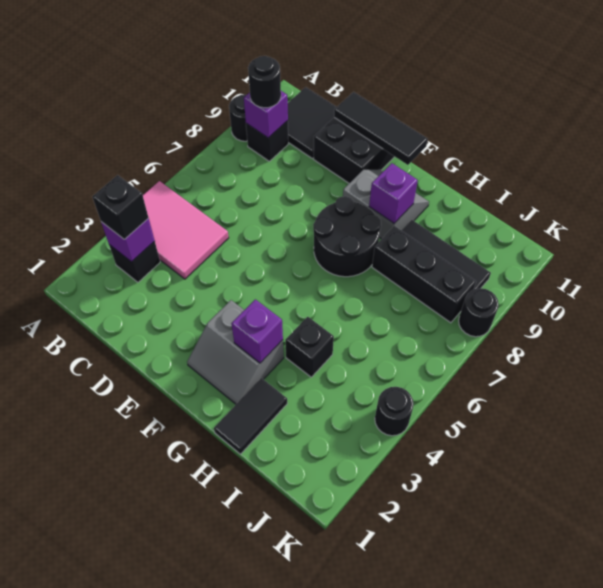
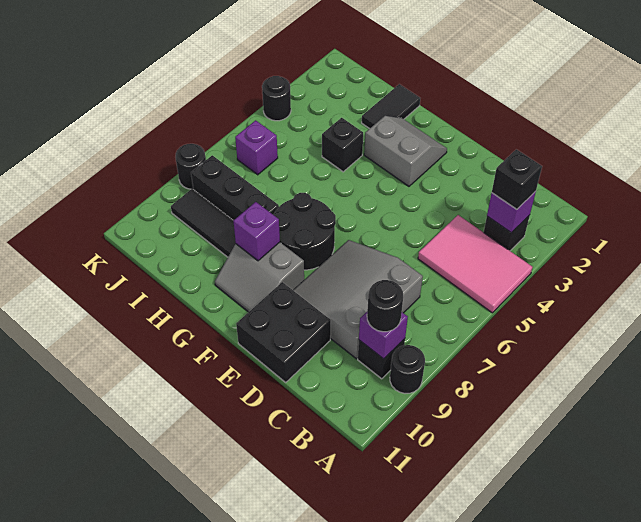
black 2x2 tile [288,87,336,159] -> none
none -> grey 3x3 slope [293,240,423,359]
black 1x3 tile [334,92,428,165] -> none
purple 1x1 brick [231,299,283,363] -> purple 1x1 brick moved to [235,120,278,175]

